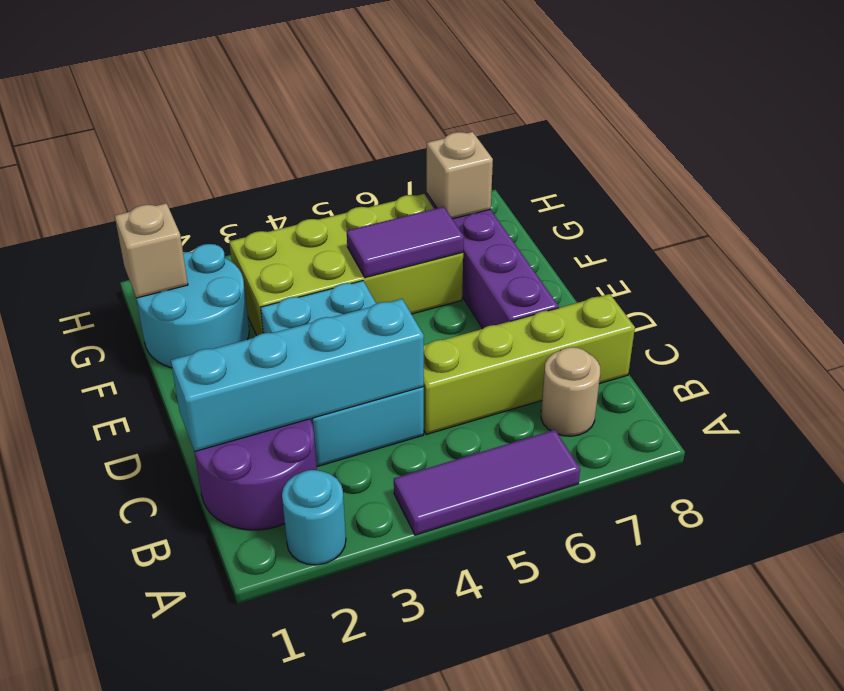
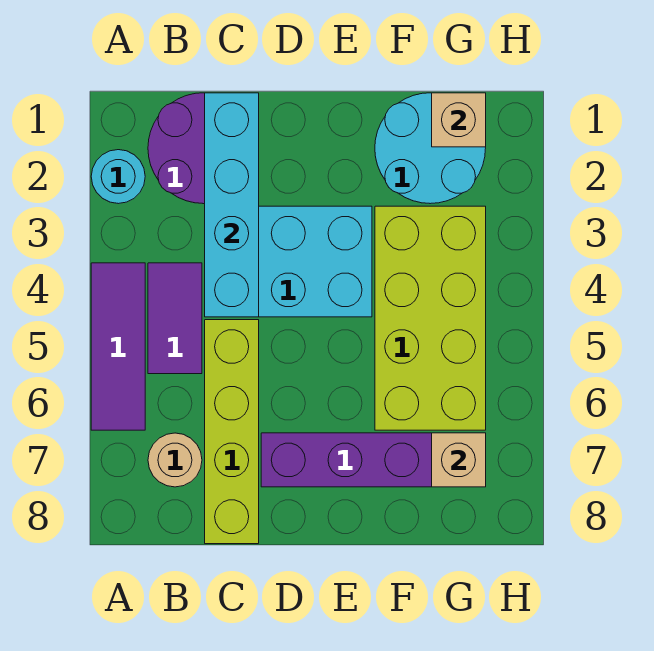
purple 1x2 tile [347,207,464,278] -> purple 1x2 tile moved to [148,263,202,374]

